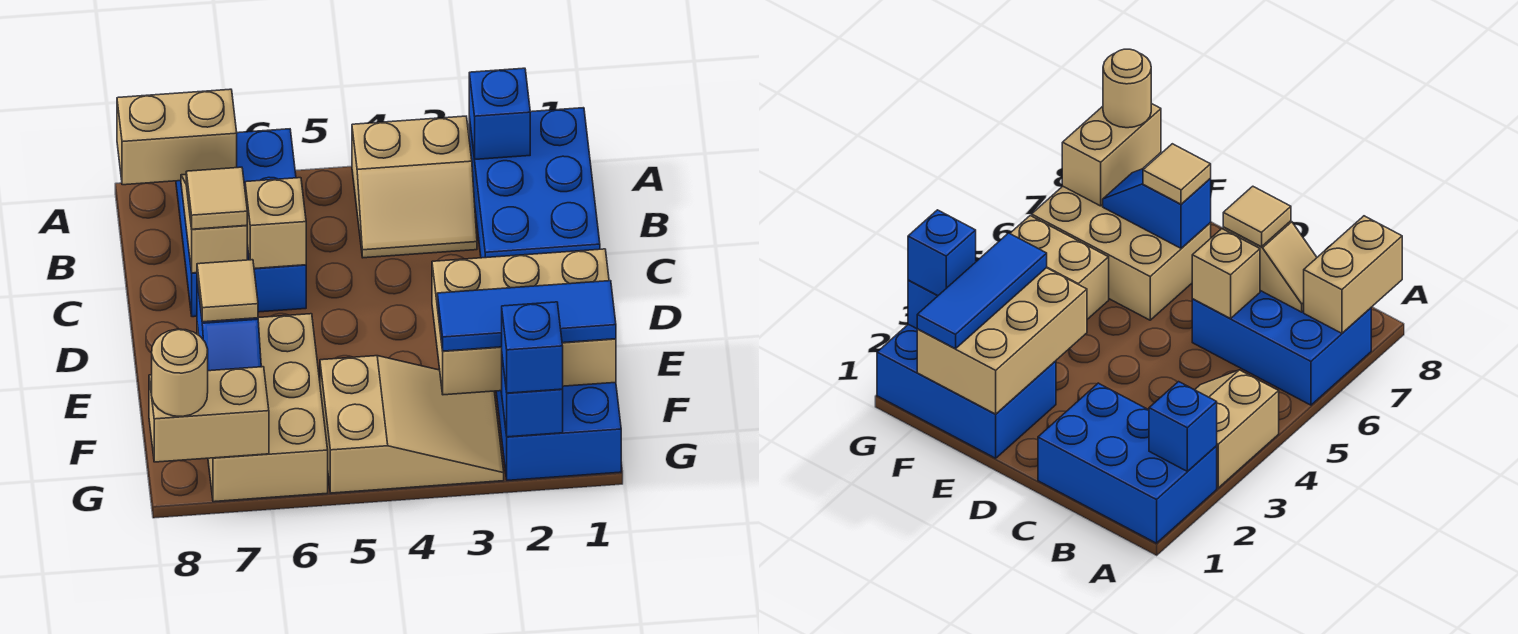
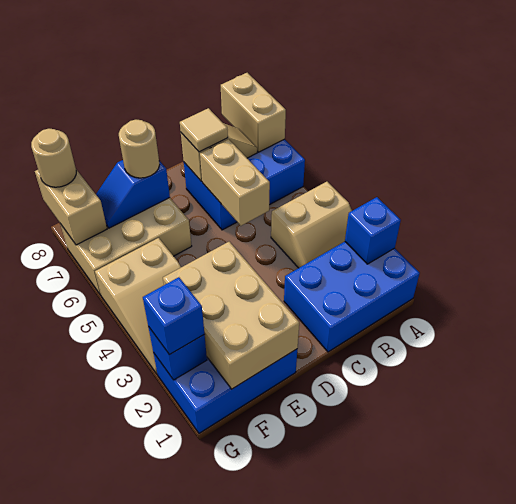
tan 2x2 slope [352,116,477,258] -> tan 2x2 slope turned to [271,182,352,268]
tan 1x1 brick [245,178,306,269] -> tan 1x2 brick [200,139,270,226]
tan 1x1 tile [197,260,258,322] -> tan 1x1 round brick [119,120,159,178]
blue 1x3 tile [437,281,616,351] -> none

